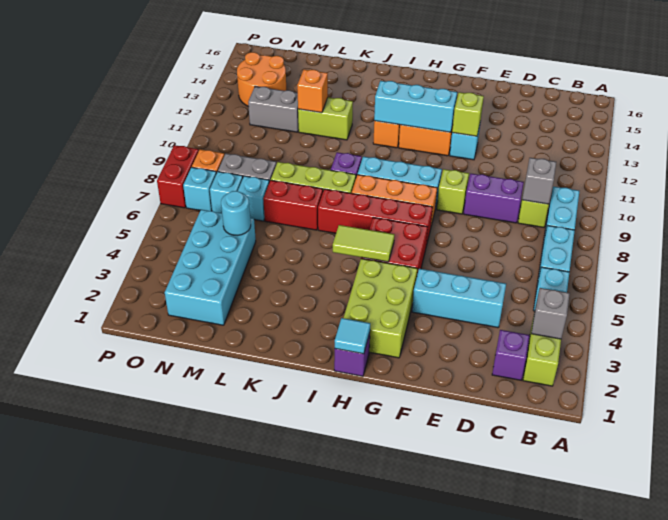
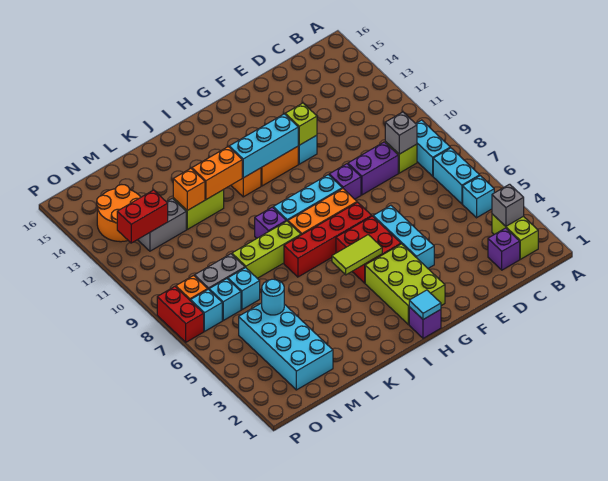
cyan 1x3 brick [412,269,506,328] -> cyan 1x3 brick turned to [373,205,434,268]
lime 1x1 brick [437,169,469,214] -> purple 1x1 brick [329,164,361,199]
none -> orange 1x2 brick [192,147,242,199]
red 1x2 brick [263,180,323,230] -> red 1x2 brick moved to [117,190,168,243]

